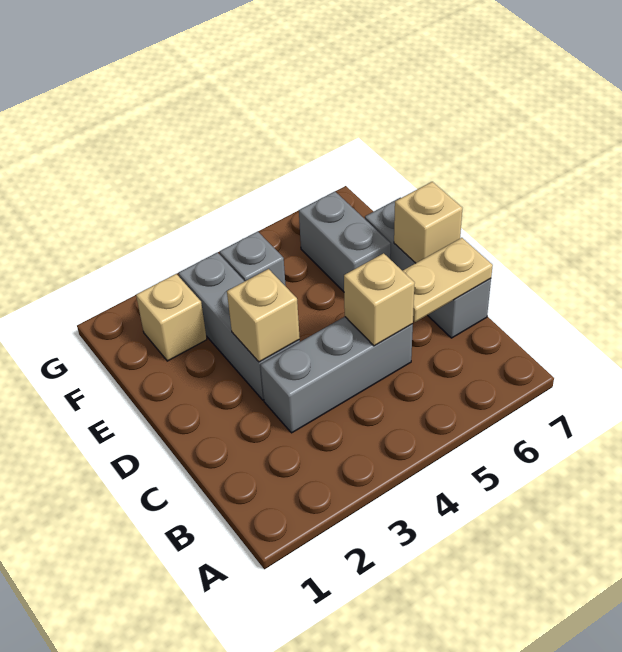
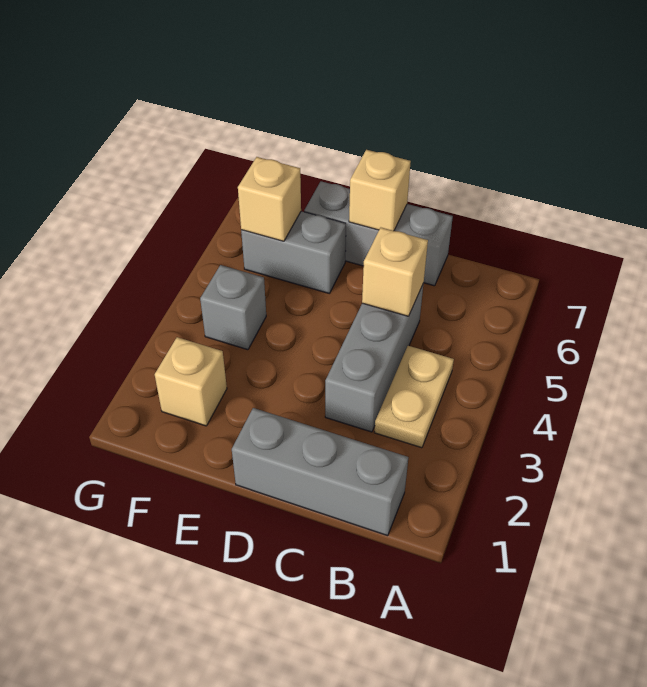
tan 1x2 plate [403,238,493,322] -> tan 1x2 plate moved to [374,346,454,448]
grey 1x3 brick [178,252,300,400] -> grey 1x3 brick moved to [232,408,408,536]
tan 1x1 brick [227,269,300,362] -> tan 1x1 brick moved to [238,157,301,241]

